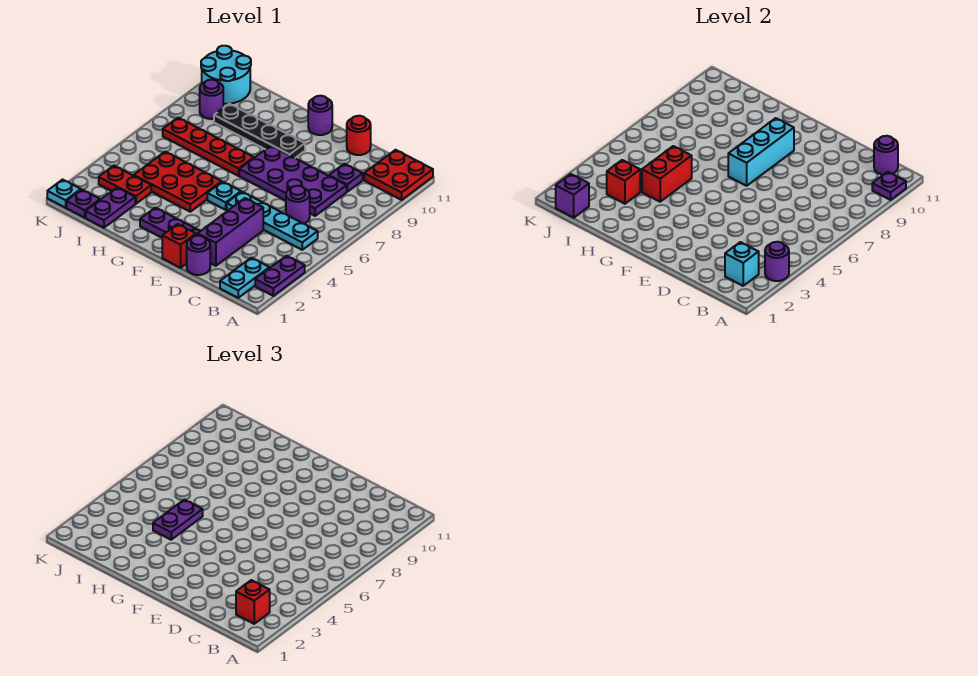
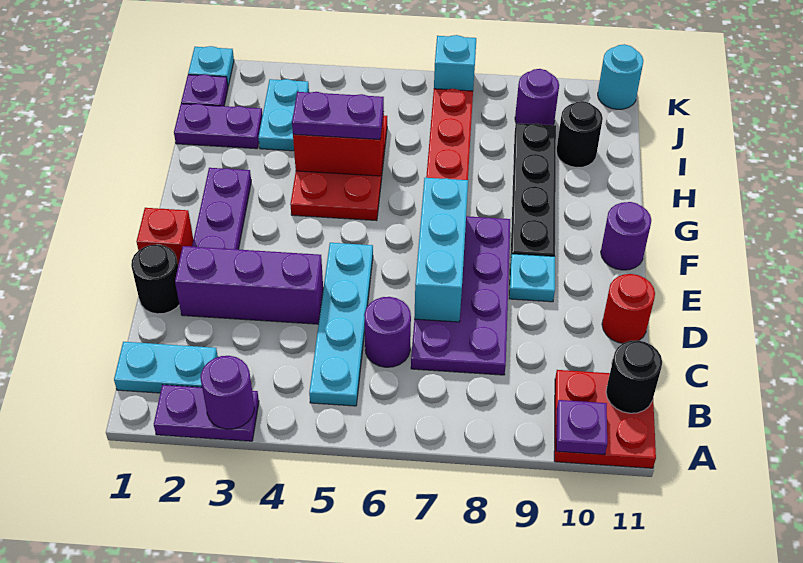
cyan 1x1 brick [725,242,759,286] -> cyan 1x1 brick moved to [434,35,476,91]
red 1x1 brick [236,580,270,624] -> none
purple 1x1 round brick [874,136,898,175] -> black 1x1 round brick [606,340,662,413]
purple 1x1 plate [329,164,363,192] -> none
purple 1x1 round brick [187,236,210,275] -> black 1x1 round brick [131,245,179,314]
cyan 1x1 plate [207,182,241,210] -> cyan 1x1 plate moved to [509,254,555,302]
cyan 1x3 brick [728,118,794,186] -> cyan 1x3 brick turned to [414,178,468,322]
red 1x2 plate [99,166,151,204] -> cyan 1x2 plate [258,79,309,151]
red 1x1 brick [607,160,640,204] -> none
none -> black 1x1 round brick [556,101,603,168]
purple 1x1 brick [556,174,589,218] -> none
cyan 2x2 round brick [201,46,251,104] -> cyan 1x1 round brick [598,44,643,109]

